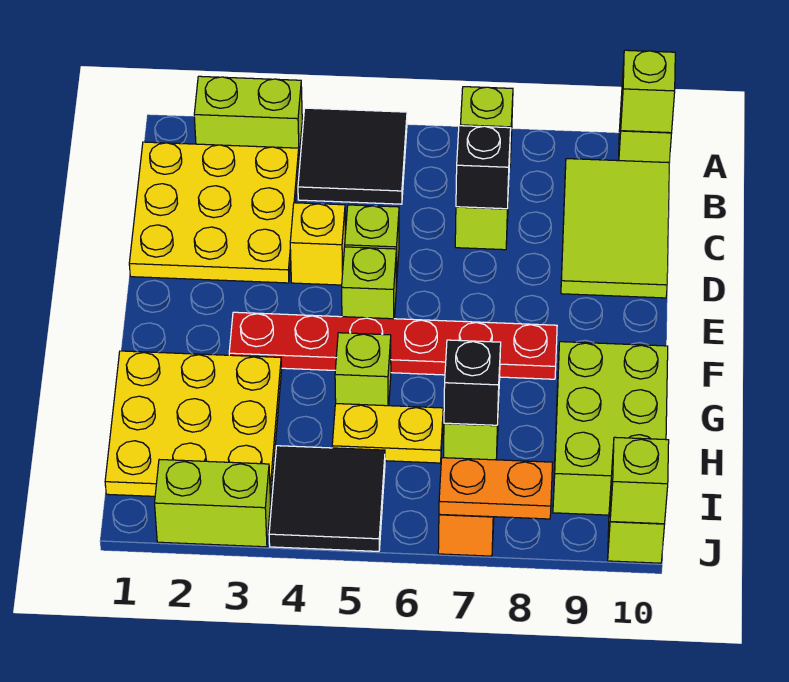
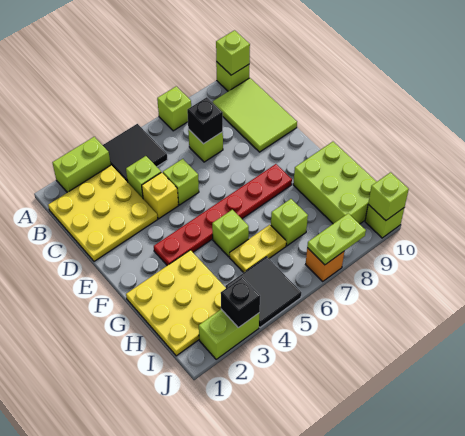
lime 1x1 brick [342,247,396,319] -> lime 1x1 brick moved to [126,156,161,198]
black 1x1 brick [444,340,501,425] -> black 1x1 brick moved to [221,277,260,328]
orange 1x2 plate [439,458,553,519] -> lime 1x2 plate [307,214,366,265]

